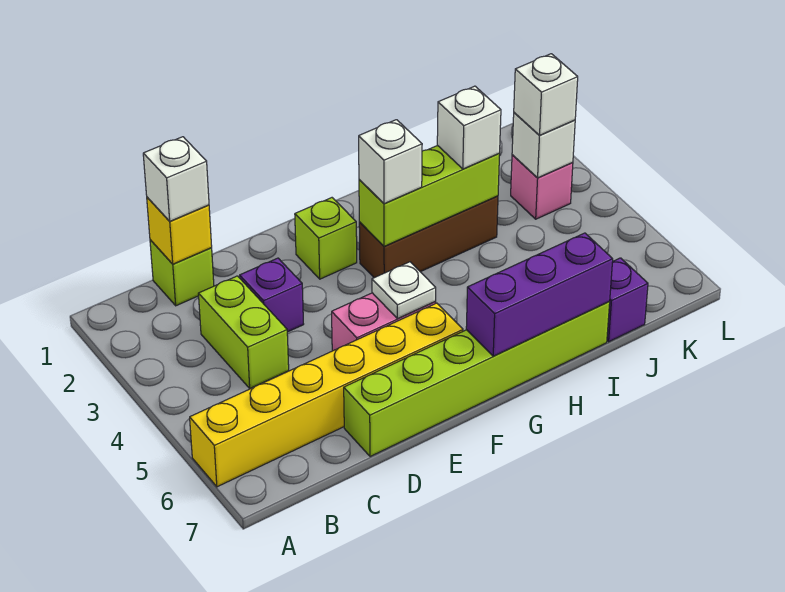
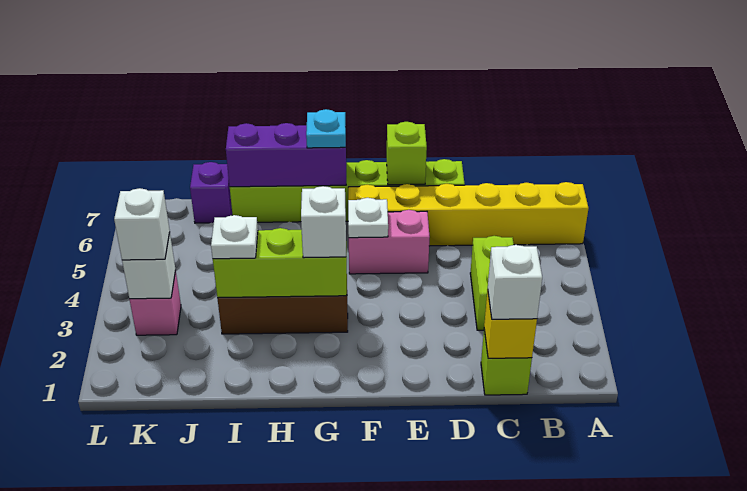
purple 1x1 brick [240,258,304,332] -> none
lime 1x1 brick [295,198,357,279] -> lime 1x1 brick moved to [387,122,427,185]
none -> cyan 1x1 plate [306,109,346,148]
white 1x1 brick [437,86,501,169] -> white 1x1 plate [211,215,258,259]

